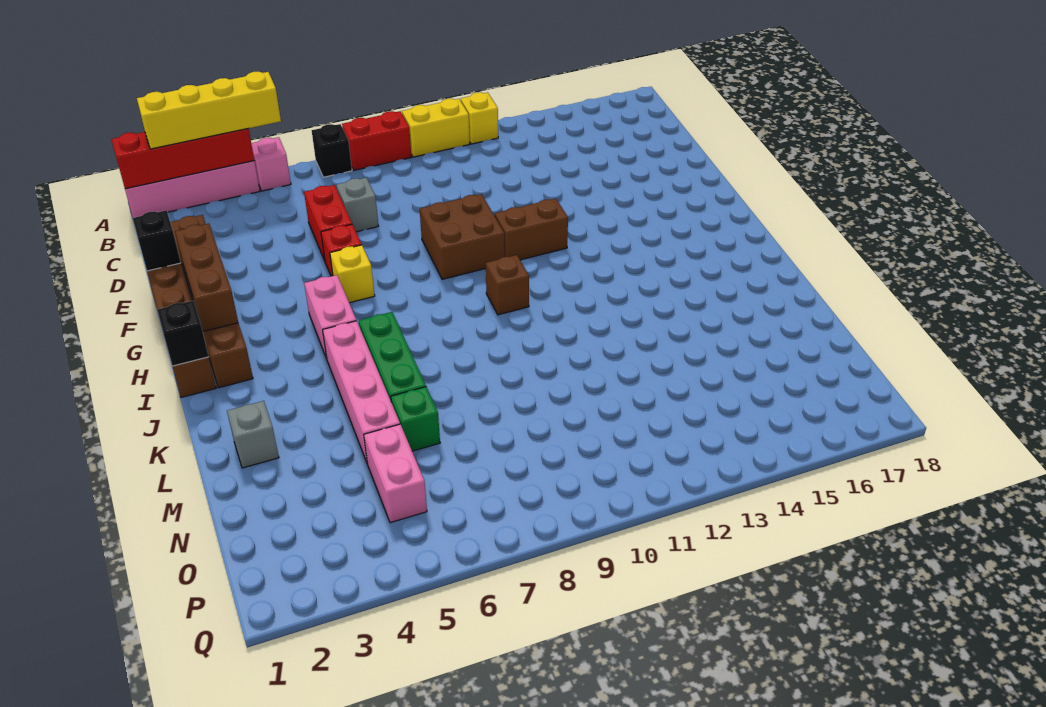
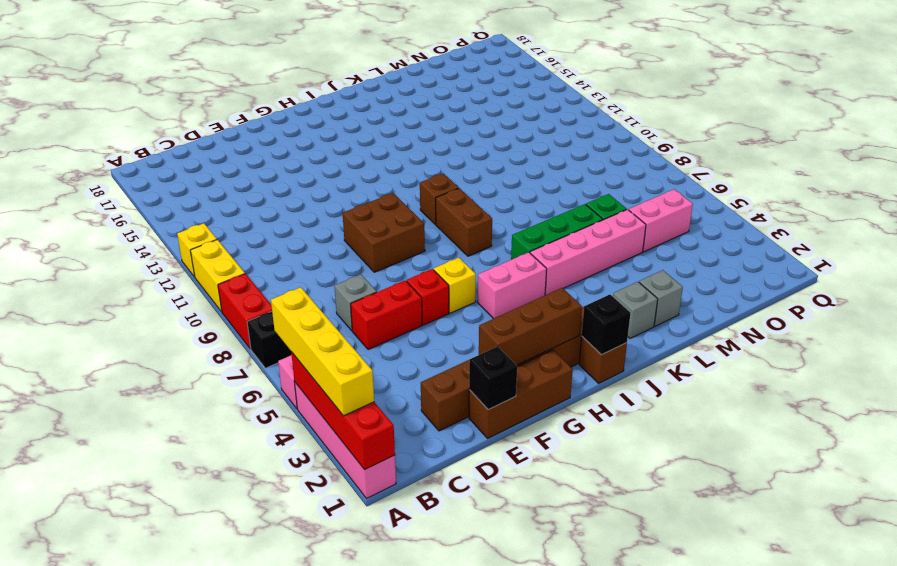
brown 1x2 brick [495,199,568,260] -> brown 1x2 brick moved to [436,188,492,256]
none -> grey 1x1 brick [613,282,658,338]

